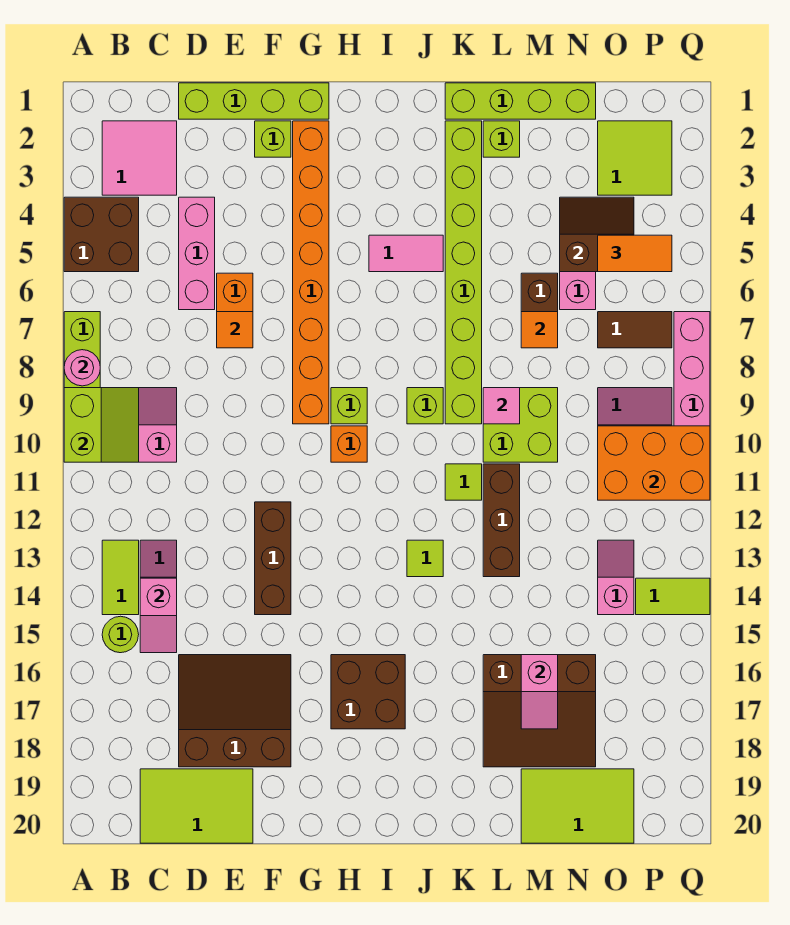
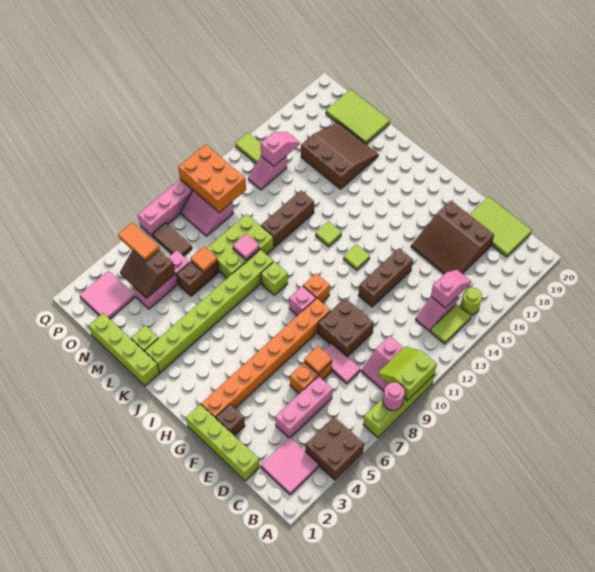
lime 1x1 brick [255,121,291,157] -> brown 1x1 brick [216,404,245,436]
lime 1x1 brick [331,388,367,424] -> pink 1x1 brick [289,286,316,316]
brown 2x2 brick [331,655,405,729] -> brown 2x2 brick moved to [318,298,374,357]
pink 1x2 tile [369,235,443,272] -> pink 1x2 tile moved to [324,343,360,384]
lime 1x1 tile [445,464,482,500] -> lime 1x1 tile moved to [344,244,370,270]
lime 2x2 brick [483,388,558,462] -> lime 2x3 brick [207,214,274,278]
pink 1x2 slope [521,655,558,729] -> pink 1x2 slope moved to [261,132,300,166]
lime 2x2 tile [598,121,672,195] -> pink 2x2 tile [80,271,135,319]

